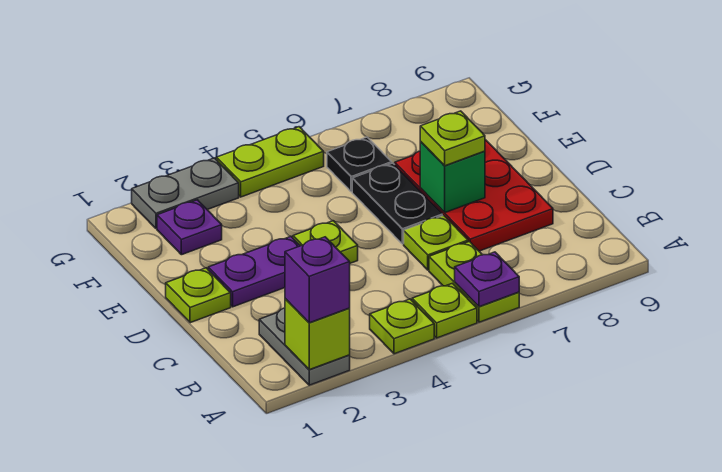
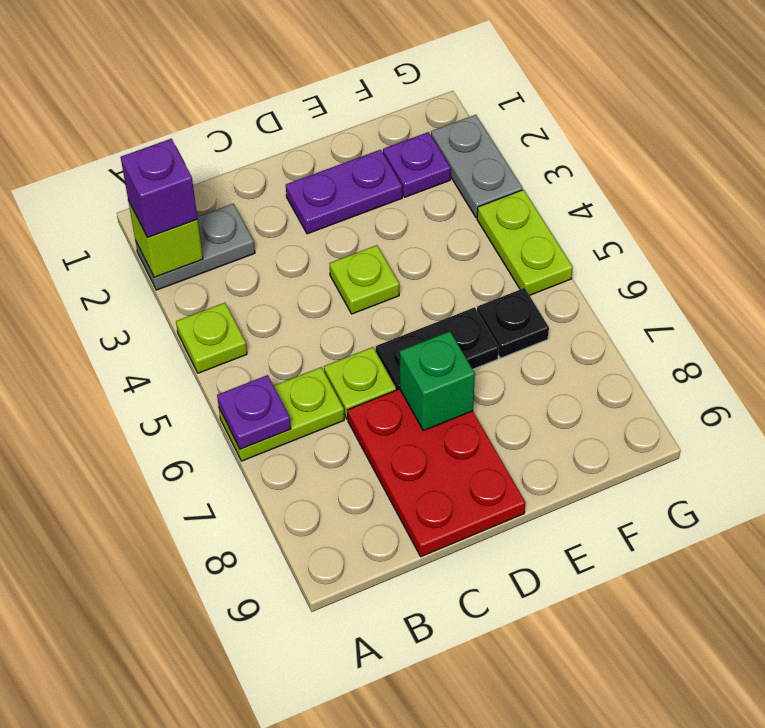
lime 1x1 plate [412,283,477,338] -> none
red 2x3 plate [394,140,553,251] -> red 2x3 plate turned to [348,389,525,557]
lime 1x1 plate [166,268,231,323] -> none
purple 1x2 plate [208,236,300,307] -> purple 1x2 plate turned to [286,150,402,234]
lime 1x1 plate [420,111,485,166] -> none

